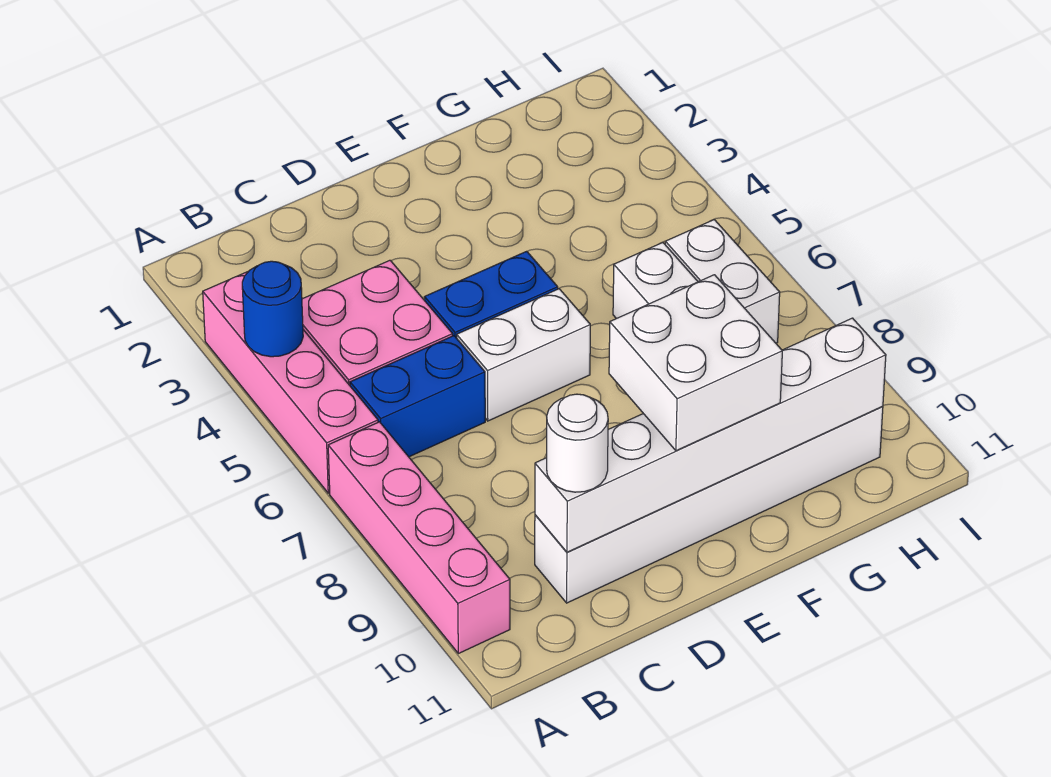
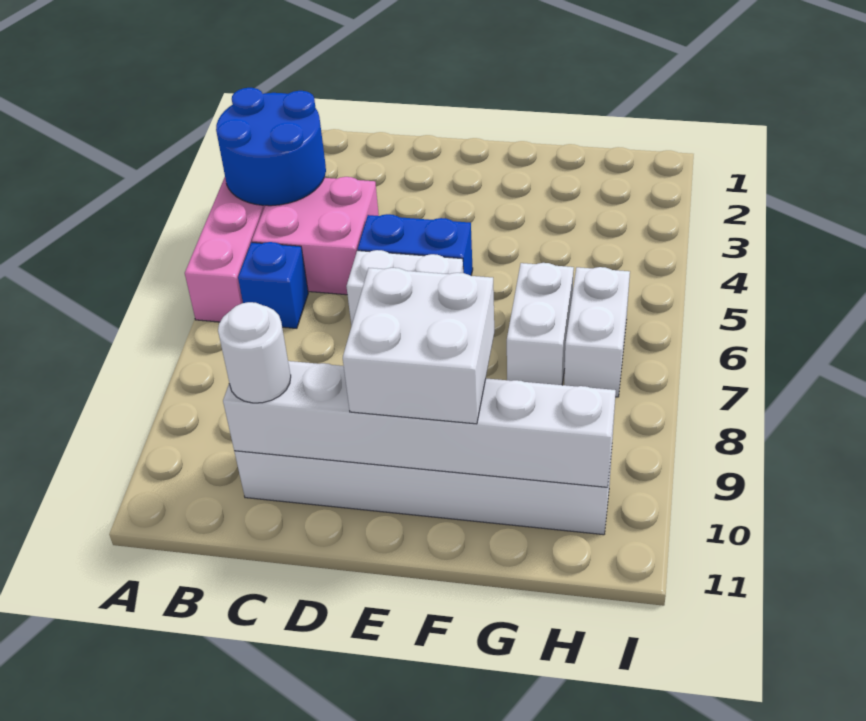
blue 1x1 round brick [242,261,303,357] -> blue 2x2 round brick [216,88,326,206]
pink 1x4 brick [328,422,510,654] -> none
blue 1x2 brick [350,336,485,457] -> blue 1x1 brick [238,242,308,328]

